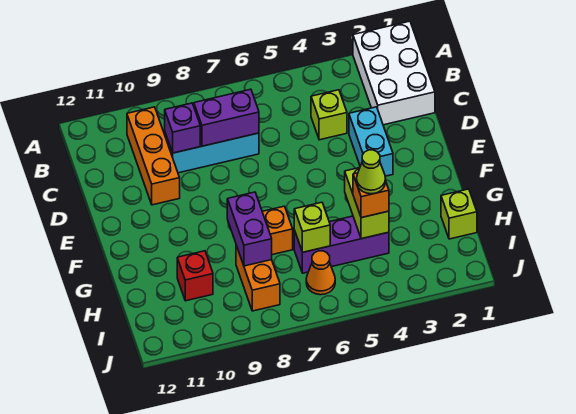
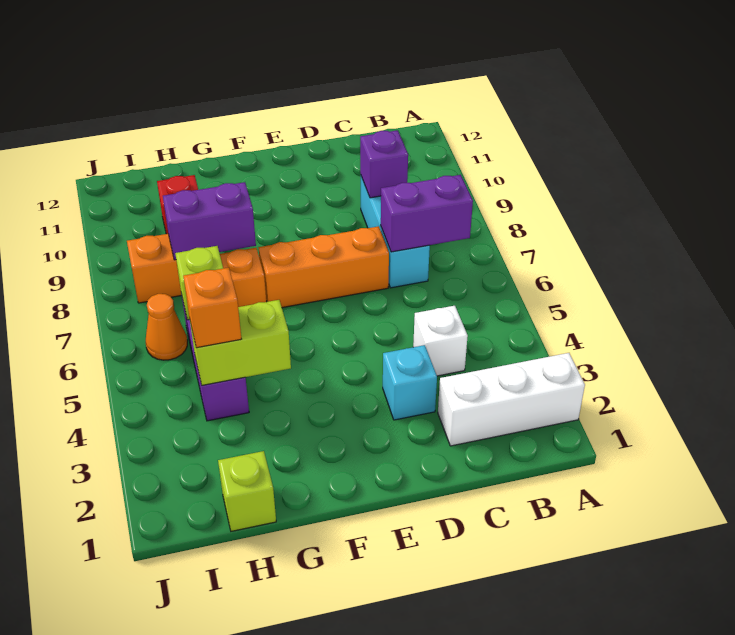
white 2x3 brick [353,21,435,125] -> white 1x3 brick [438,353,585,446]
orange 1x3 brick [127,107,180,205] -> orange 1x3 brick moved to [258,226,389,308]
lime 1x1 brick [311,90,347,140] -> white 1x1 brick [413,306,468,376]
purple 1x2 brick [194,89,259,146] -> purple 1x2 brick turned to [381,175,473,252]
cyan 1x2 brick [349,107,393,176] -> cyan 1x1 brick [383,345,437,420]
lime 1x1 cone [357,150,386,194] -> none

